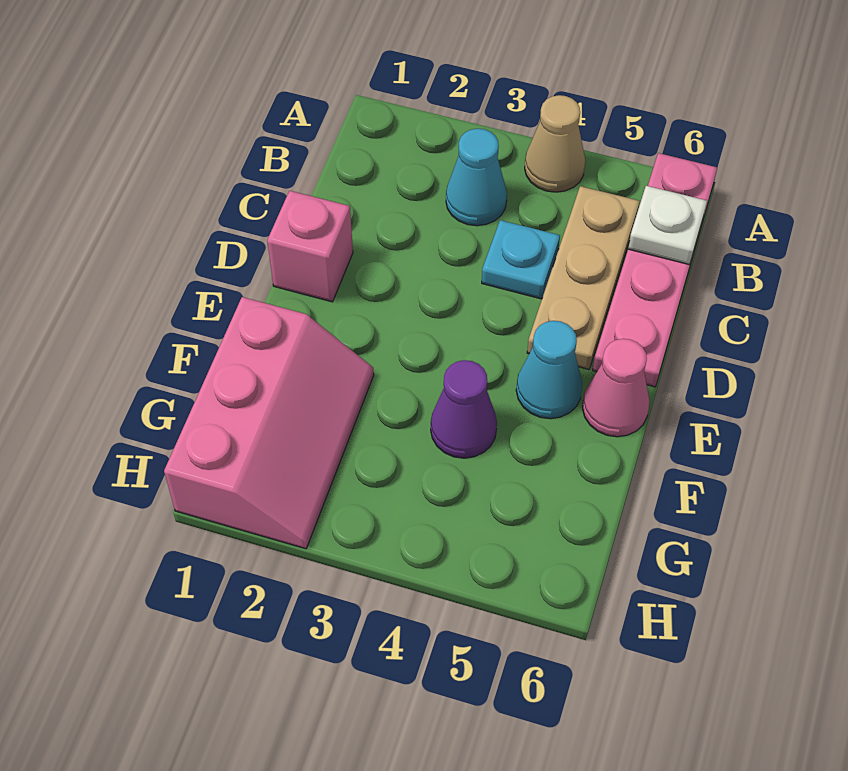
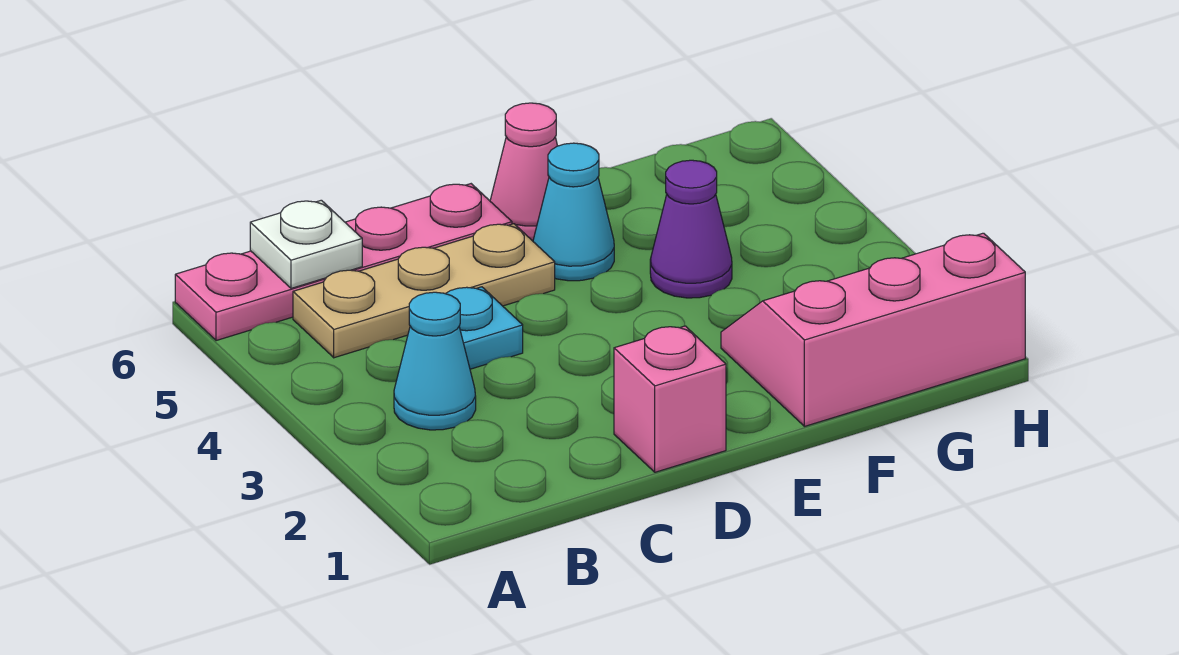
tan 1x1 cone [525,95,585,192] -> none

